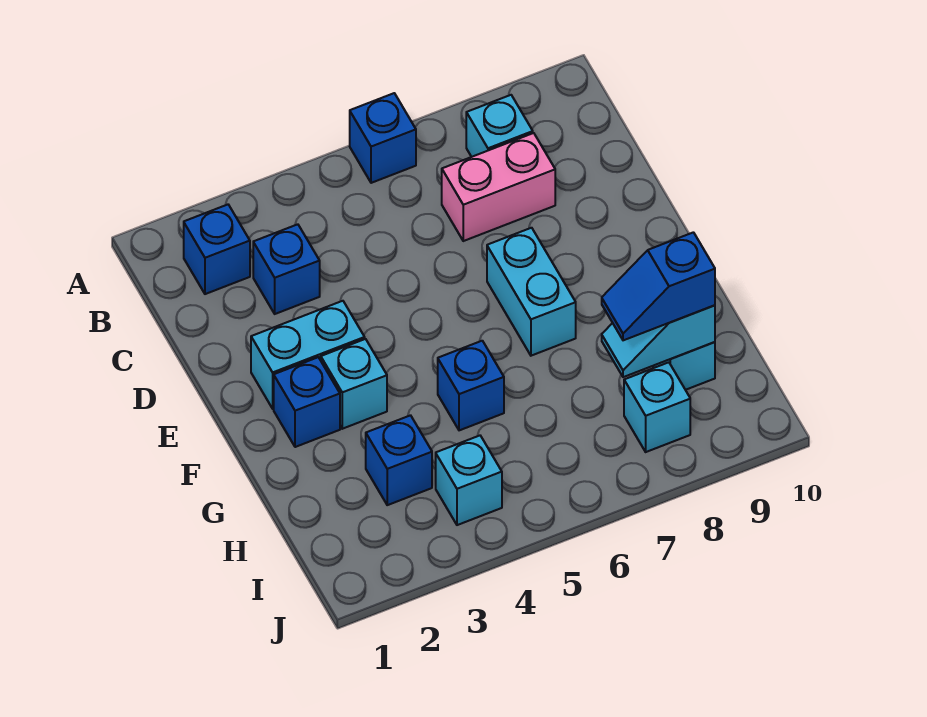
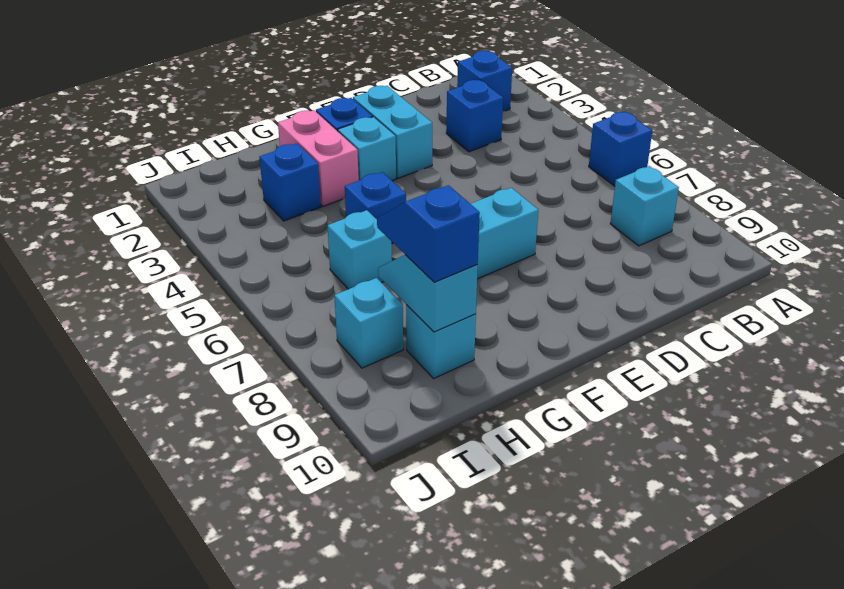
pink 1x2 brick [442,133,555,241] -> pink 1x2 brick moved to [278,110,359,206]
cyan 1x1 brick [436,436,502,525] -> cyan 1x1 brick moved to [327,210,392,289]

